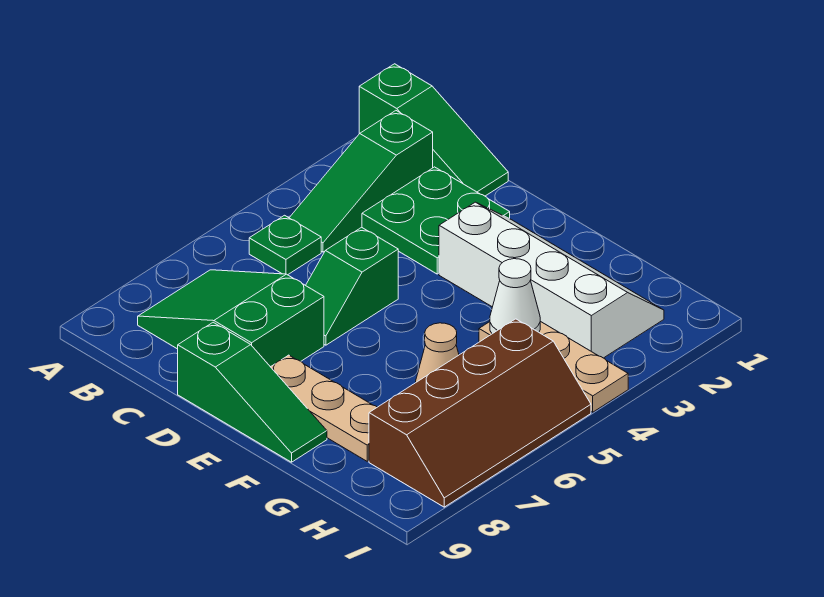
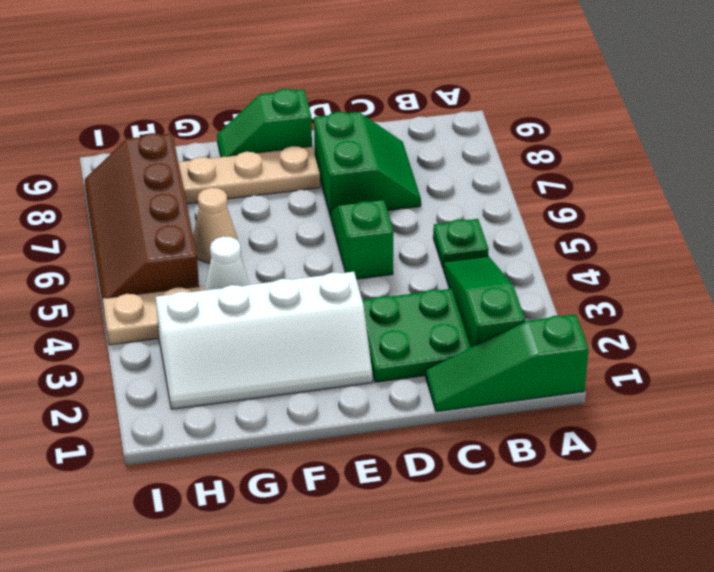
green 2x3 slope [138,270,324,367] -> green 2x2 slope [314,112,421,217]
green 1x3 slope [178,322,327,462] -> green 1x2 slope [217,89,312,157]

